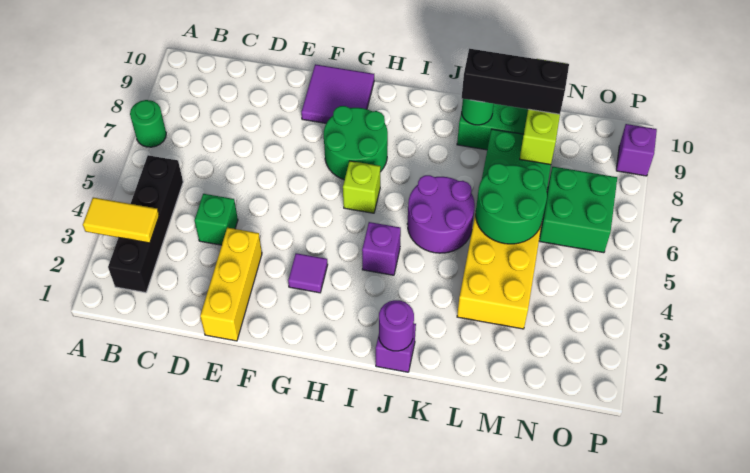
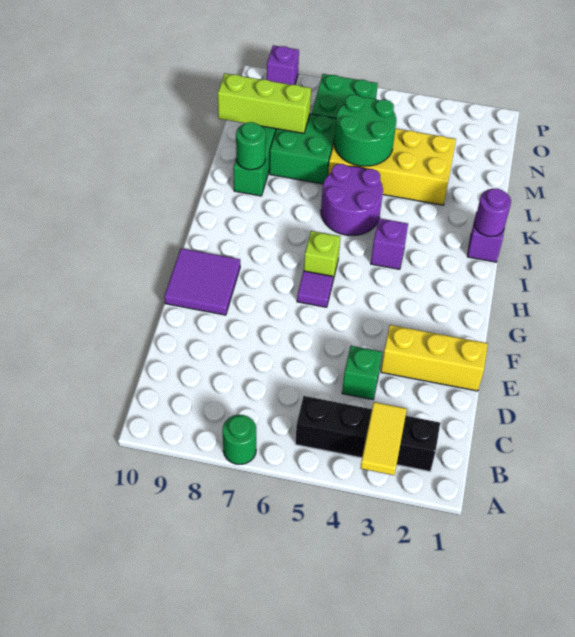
purple 1x1 tile [288,253,328,293] -> purple 1x1 tile moved to [297,271,333,307]
green 2x2 round brick [324,106,388,180] -> none
black 1x3 brick [462,49,569,114] -> none

